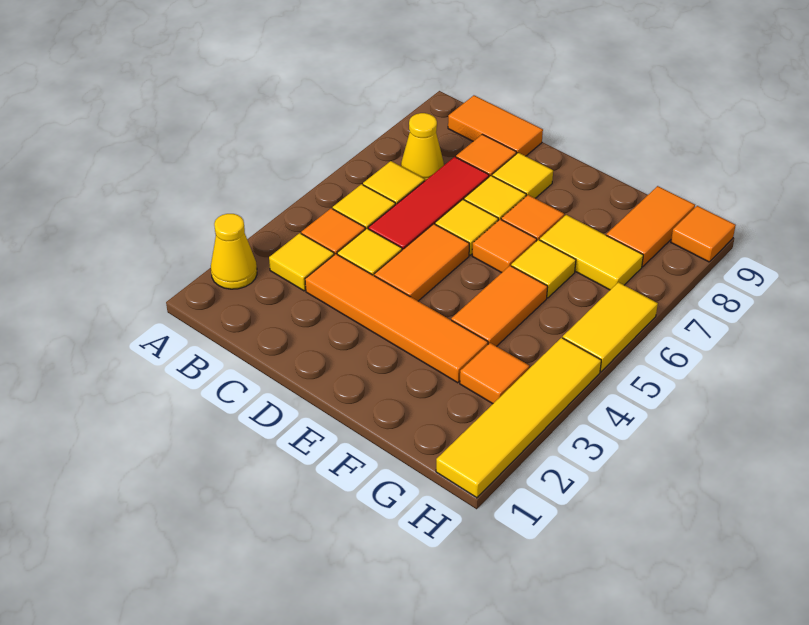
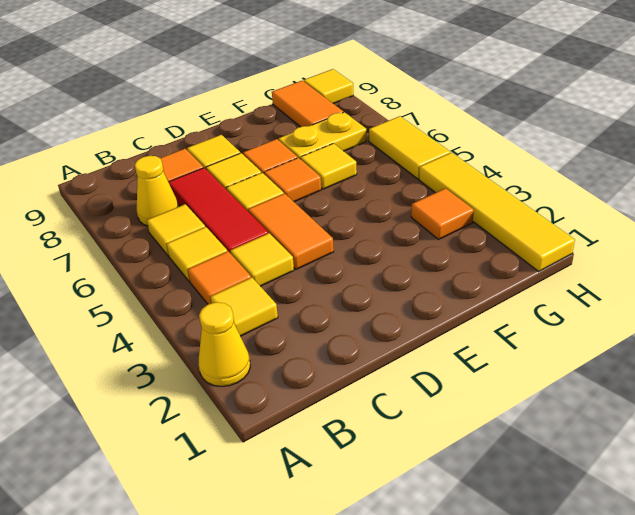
orange 1x2 tile [448,95,543,156] -> none
orange 1x4 tile [305,254,488,383] -> none
orange 1x2 tile [451,266,548,346] -> none
yellow 1x2 tile [540,215,643,290] -> yellow 1x2 plate [279,112,366,158]
orange 1x1 tile [671,206,736,262] -> yellow 1x1 tile [304,69,353,104]

